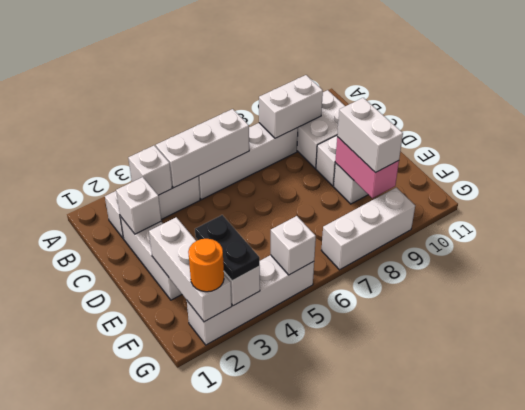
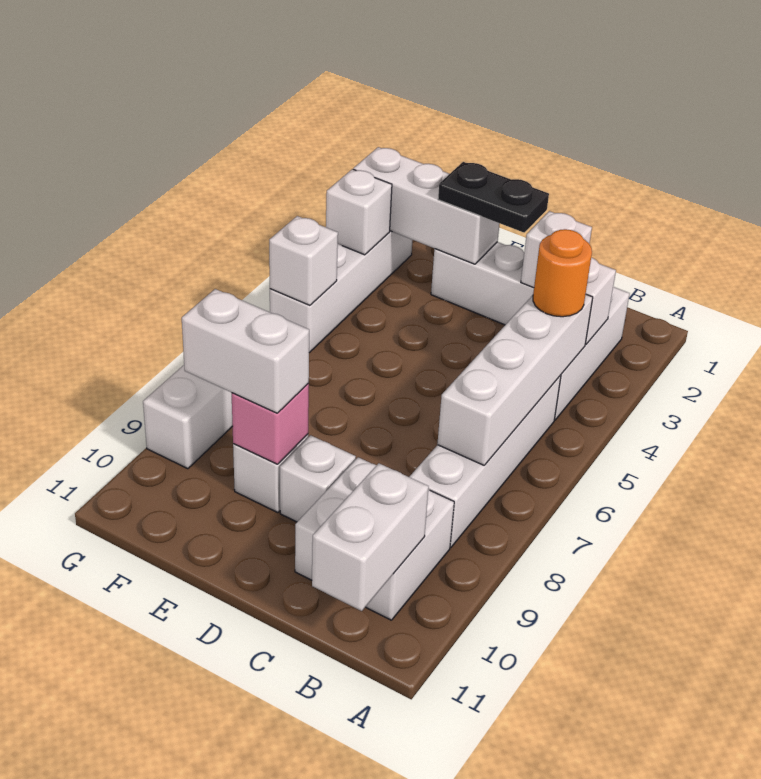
white 1x3 brick [156,109,249,188] -> white 1x4 brick [437,294,593,465]
white 1x2 brick [259,75,323,138] -> white 1x2 brick moved to [312,463,429,611]
pink 1x2 brick [335,137,399,198] -> pink 1x1 brick [232,384,309,464]
black 1x2 plate [195,215,260,281] -> black 1x2 plate moved to [438,162,549,232]
orange 1x1 round brick [188,239,224,292] -> orange 1x1 round brick moved to [533,229,592,317]

